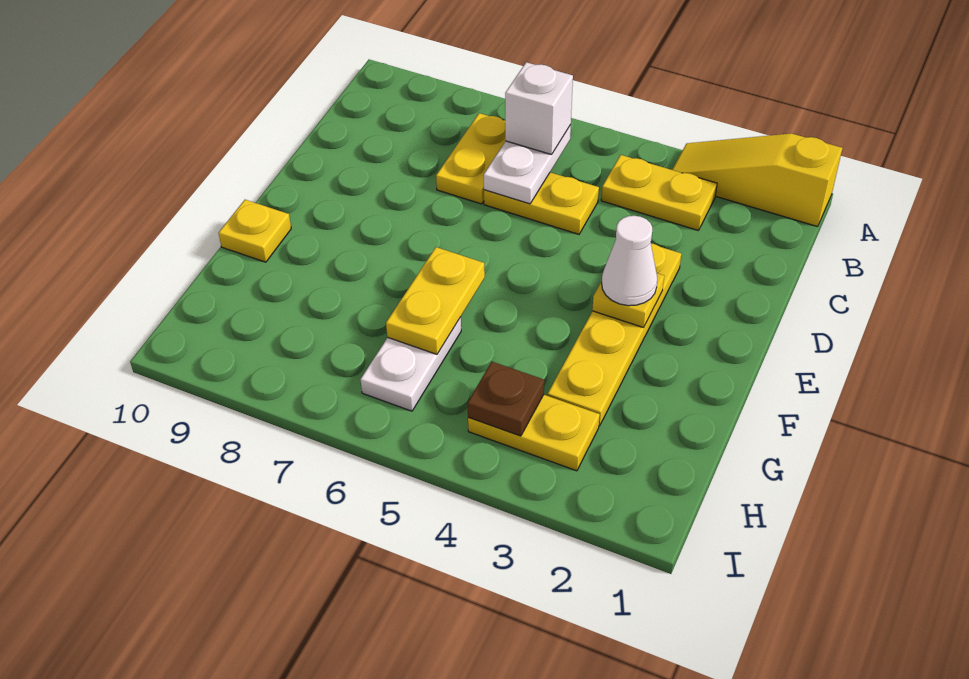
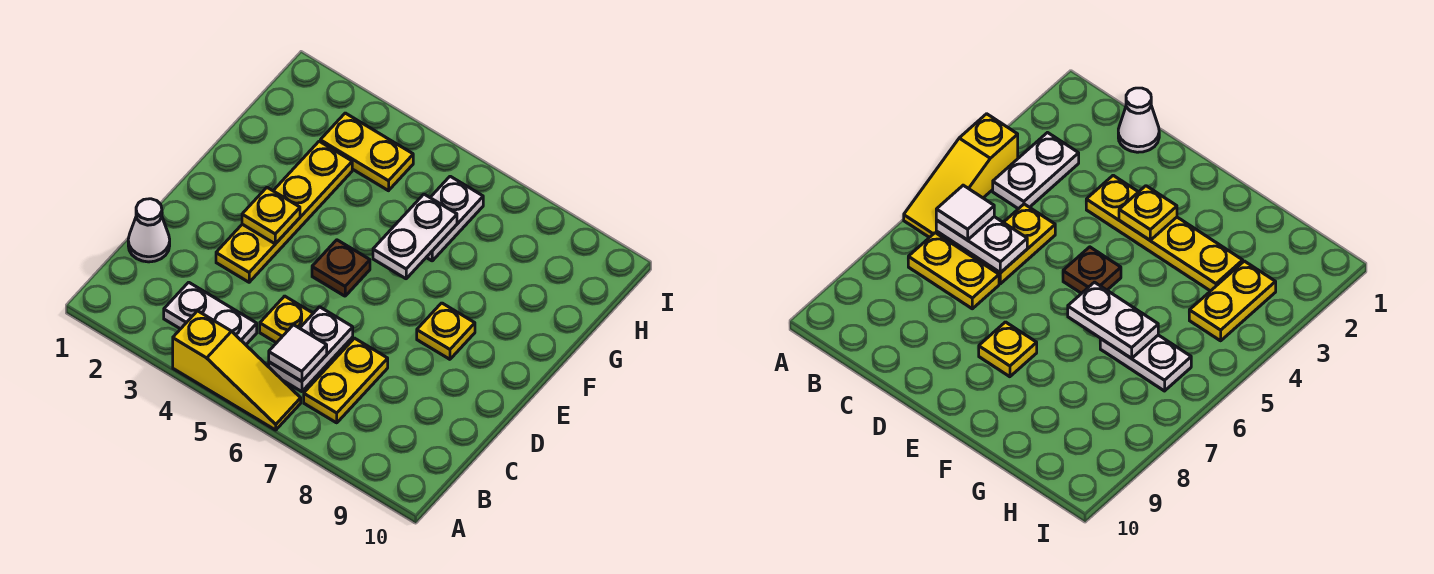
yellow 1x3 slope [672,134,842,227] -> yellow 1x3 slope moved to [173,311,301,430]
yellow 1x2 plate [601,155,717,230] -> white 1x2 plate [164,282,257,345]
white 1x1 brick [505,62,573,155] -> white 1x1 tile [269,325,327,381]
white 1x1 cone [602,216,657,306] -> white 1x1 cone moved to [128,199,170,262]
yellow 1x2 plate [386,247,485,354] -> white 1x2 plate [373,194,457,279]
yellow 1x1 plate [219,200,291,262] -> yellow 1x1 plate moved to [417,303,475,359]
brown 1x1 plate [468,362,544,436] -> brown 1x1 plate moved to [312,240,370,296]

